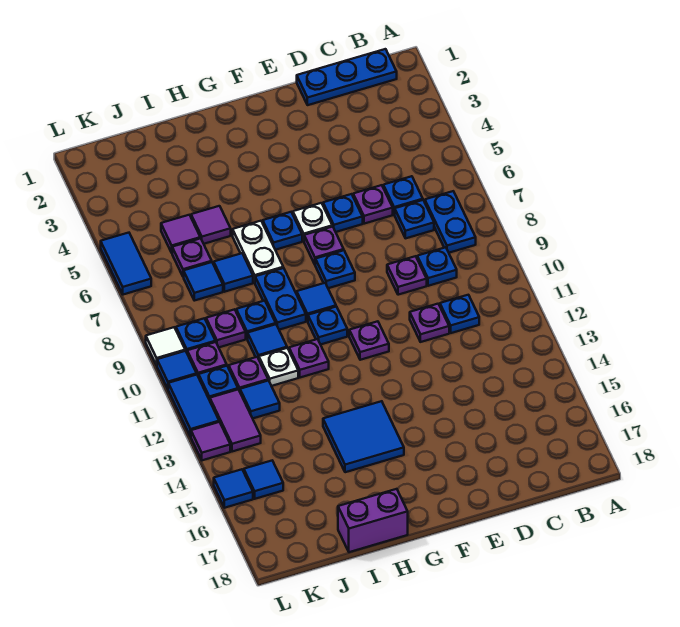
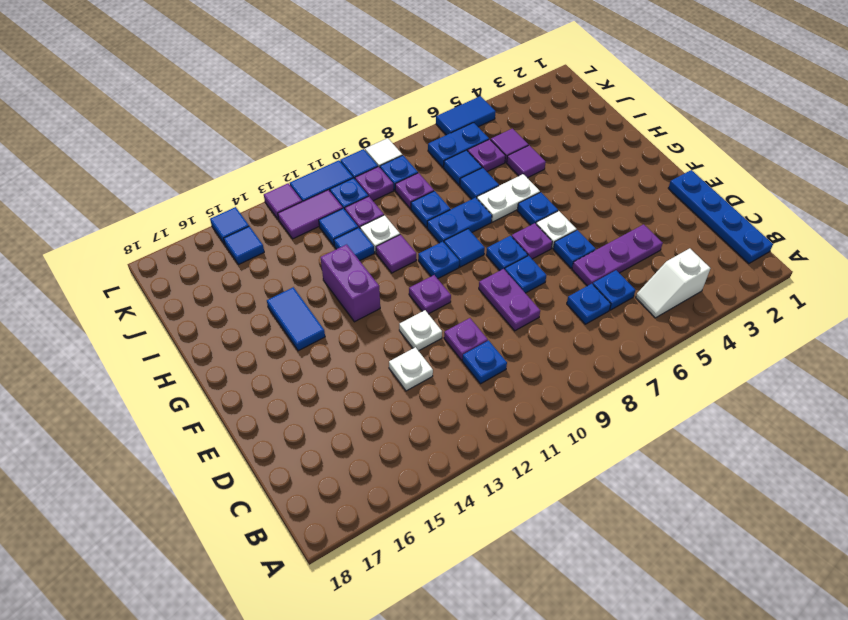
blue 1x3 plate [297,49,397,105] -> blue 1x4 plate [668,170,773,264]
none -> white 1x2 slope [636,248,710,318]
blue 1x2 plate [425,191,476,253] -> blue 1x2 plate moved to [428,123,489,167]
blue 1x1 plate [417,247,457,286] -> blue 1x1 plate moved to [505,256,547,293]
purple 1x1 plate [353,185,393,224] -> purple 1x3 plate [572,224,663,286]
purple 1x1 plate [387,256,427,295] -> purple 1x2 plate [479,269,540,331]
none -> white 1x1 plate [389,347,433,391]
none -> white 1x1 plate [399,310,442,351]
blue 2x2 tile [323,401,404,472] -> blue 1x2 tile [267,287,325,351]
purple 1x1 plate [289,339,329,378] -> purple 1x1 tile [376,234,416,273]
purple 1x2 brick [338,489,408,552] -> purple 1x2 brick moved to [321,244,380,322]
blue 1x1 tile [248,324,287,359] -> blue 1x1 tile moved to [334,228,374,261]

